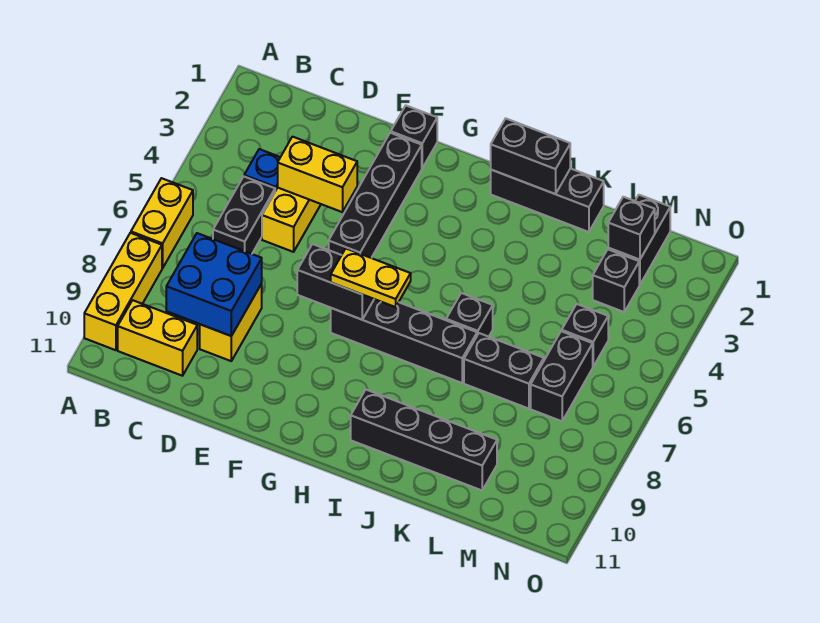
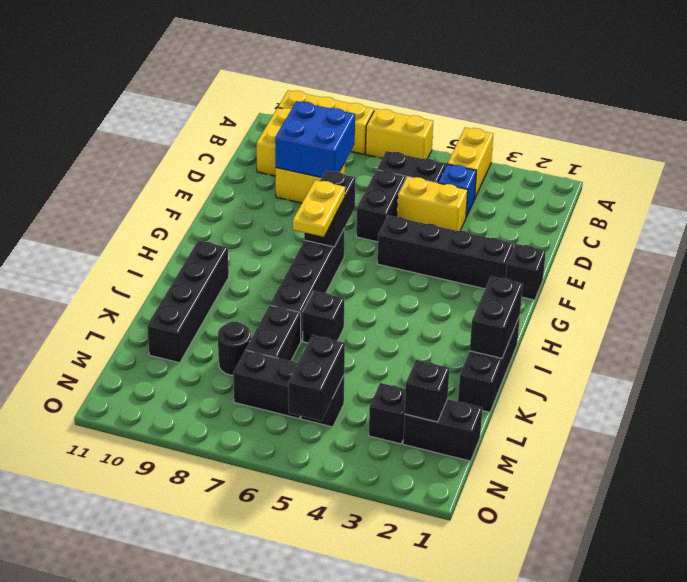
yellow 1x2 brick [278,137,357,212] -> yellow 1x2 brick moved to [448,128,493,198]
none -> black 1x2 brick [356,170,406,242]
none -> black 1x1 round brick [218,322,251,375]
none -> black 1x2 brick [288,335,345,421]

